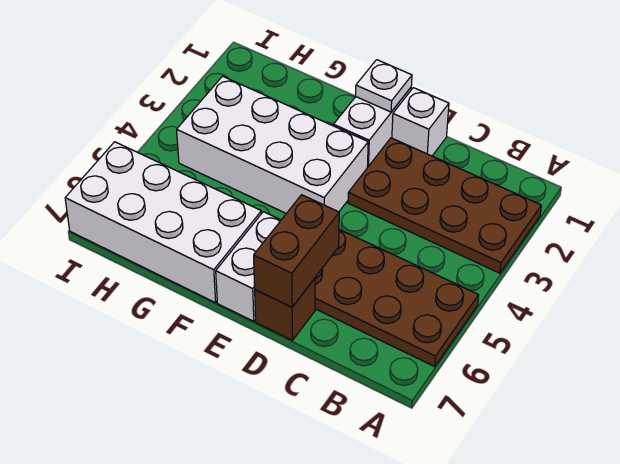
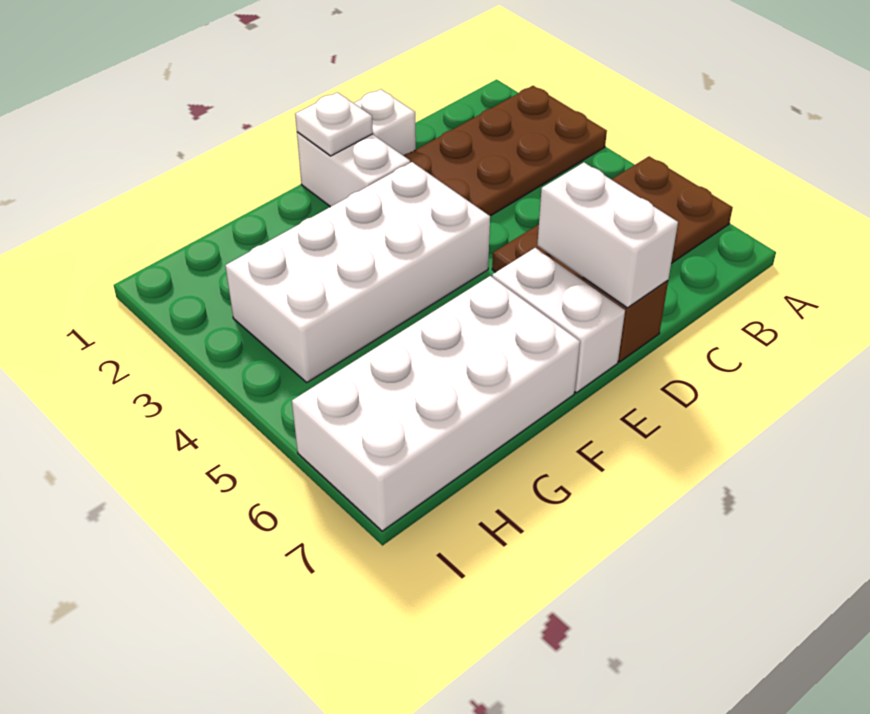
brown 1x2 brick [254,195,339,307] -> white 1x2 brick [537,163,678,308]

